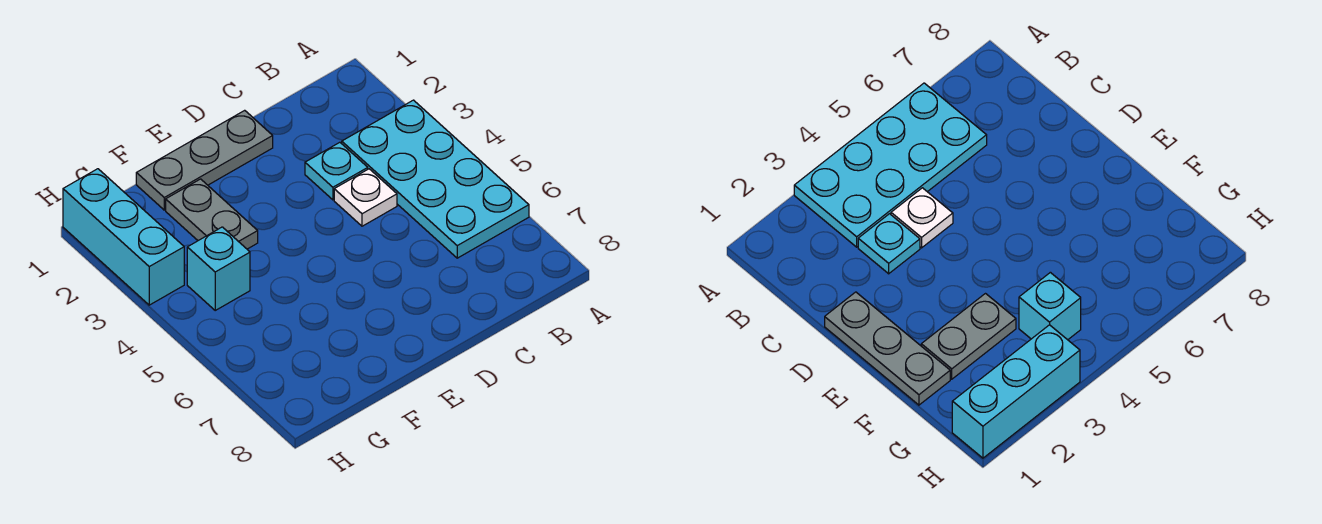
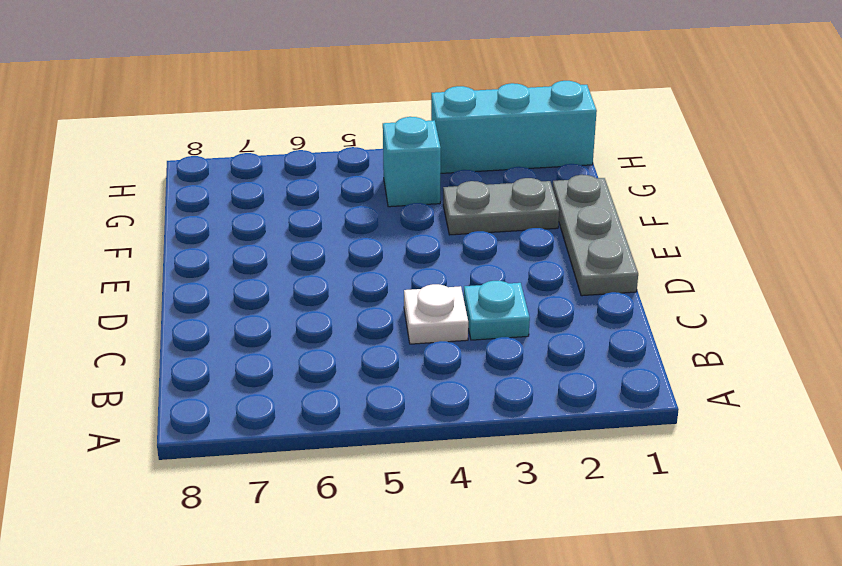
cyan 2x4 plate [342,100,529,258] -> none

